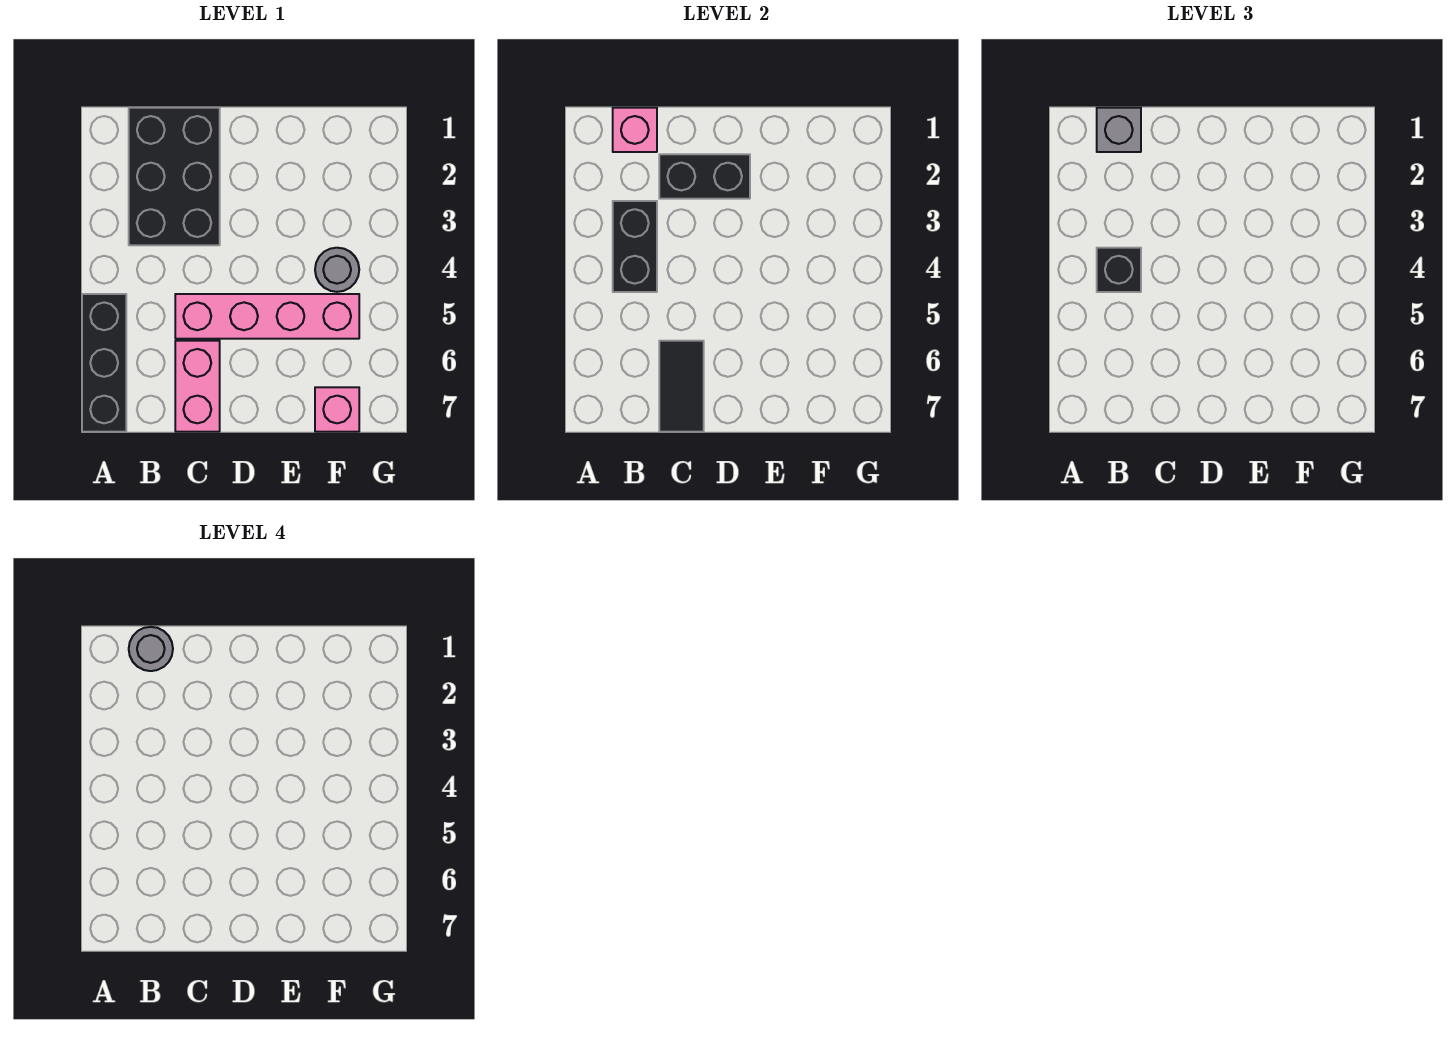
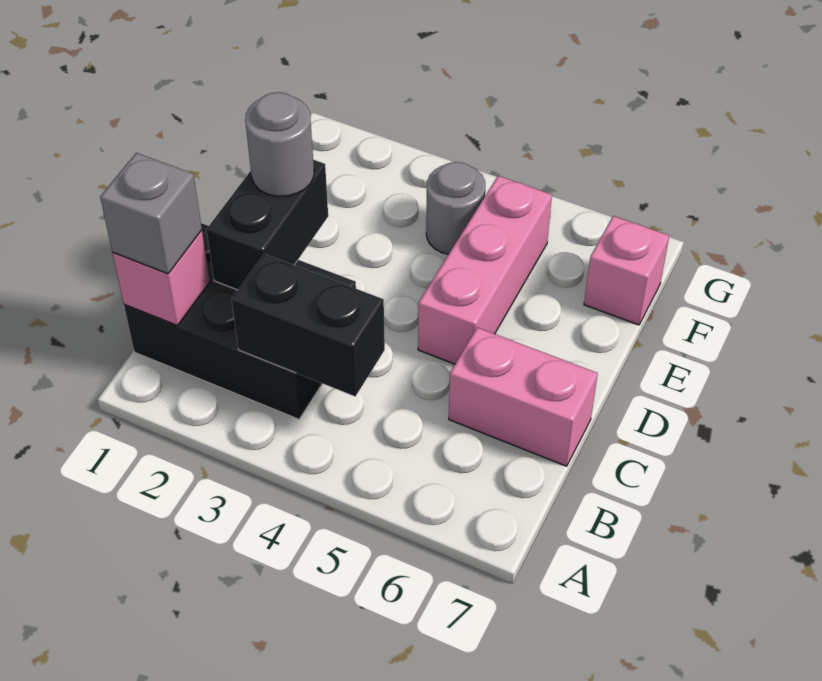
black 1x3 brick [82,294,126,432] -> none
grey 1x1 round brick [129,627,173,671] -> grey 1x1 round brick moved to [245,92,314,196]
black 1x1 brick [1097,248,1141,292] -> none
pink 1x4 brick [175,294,359,339] -> pink 1x3 brick [418,176,552,364]
black 1x2 tile [659,341,704,432] -> none

